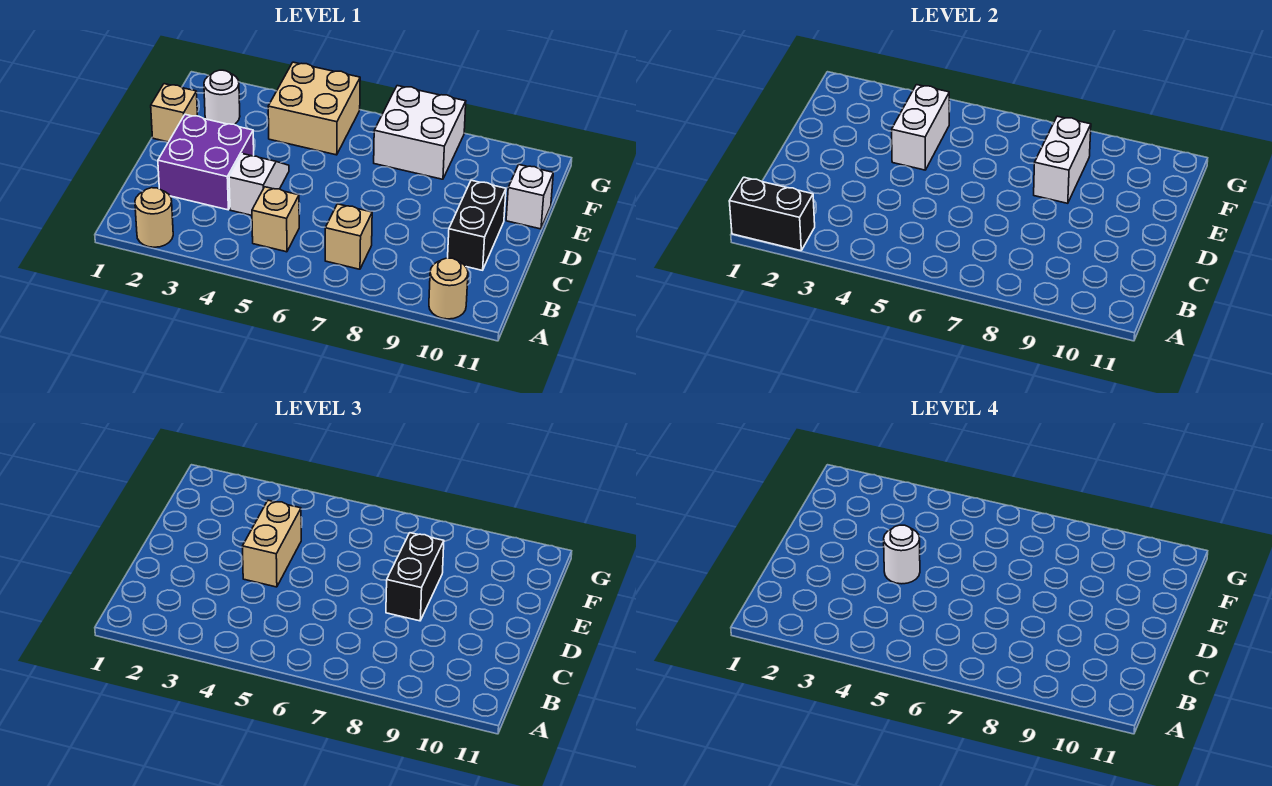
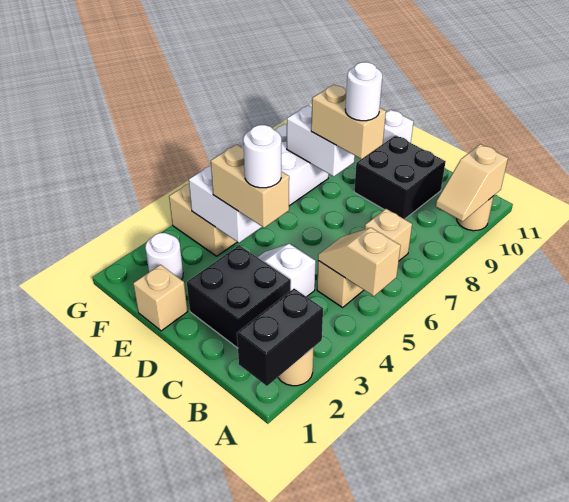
none -> tan 1x2 slope [318,228,401,296]
none -> tan 1x2 slope [436,144,508,222]
purple 2x2 brick [158,114,254,210] -> black 2x2 brick [187,245,291,348]
black 1x2 brick [448,180,506,270] -> black 2x2 brick [354,135,446,219]
black 1x2 brick [386,533,444,621] -> tan 1x2 brick [311,85,386,159]
none -> white 1x1 round brick [345,62,382,121]

